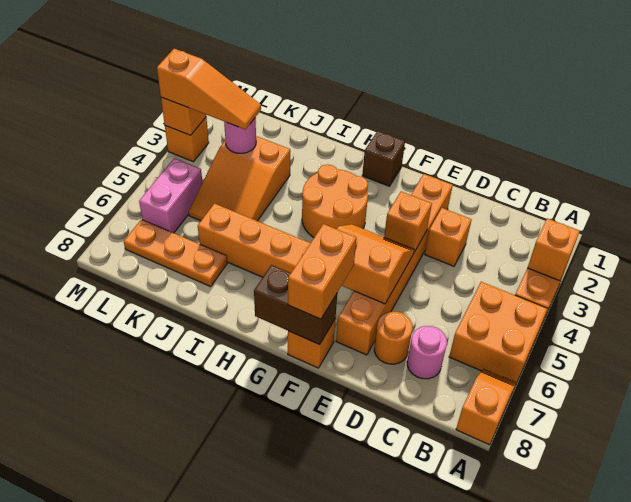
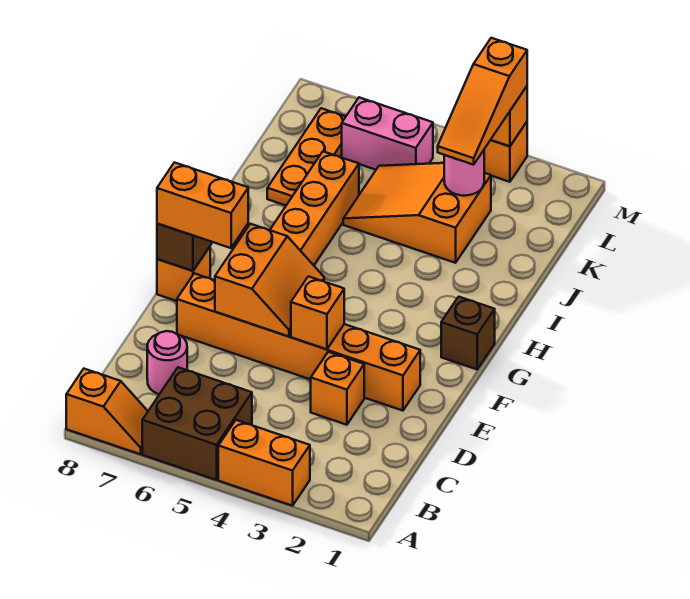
orange 1x1 brick [528,218,580,281] -> none
orange 2x2 brick [449,282,548,383] -> brown 2x2 brick [142,367,252,480]
orange 1x1 round brick [374,312,413,364] -> none
orange 2x2 round brick [302,164,368,238] -> none

